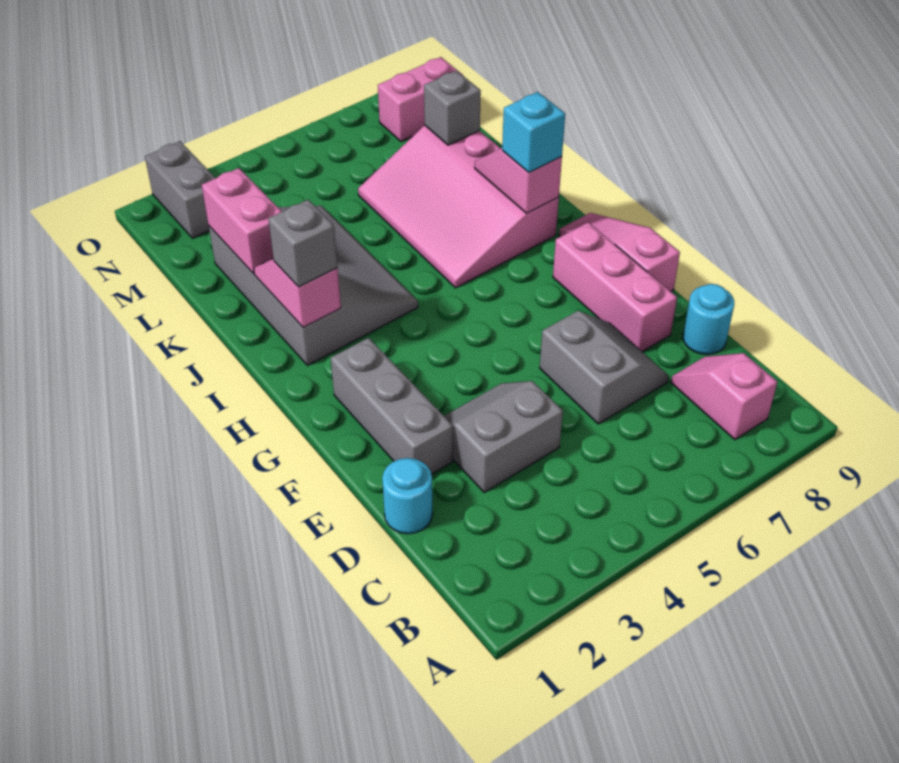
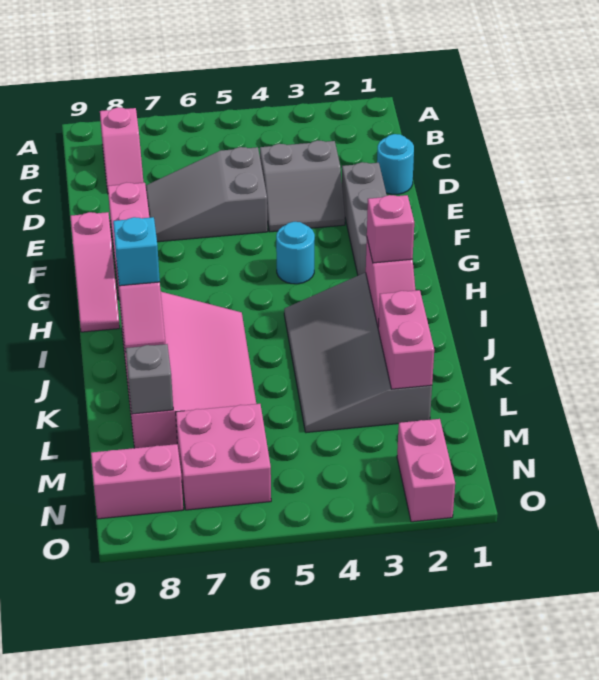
grey 2x2 slope [540,311,669,424] -> grey 2x3 slope [146,147,268,242]
cyan 1x1 round brick [683,284,734,355] -> cyan 1x1 round brick moved to [276,222,315,284]
grey 1x1 brick [268,200,337,287] -> pink 1x1 brick [367,195,414,263]
none -> pink 2x2 brick [176,404,271,510]
grey 1x2 brick [145,141,215,238] -> pink 1x2 brick [397,419,455,522]

